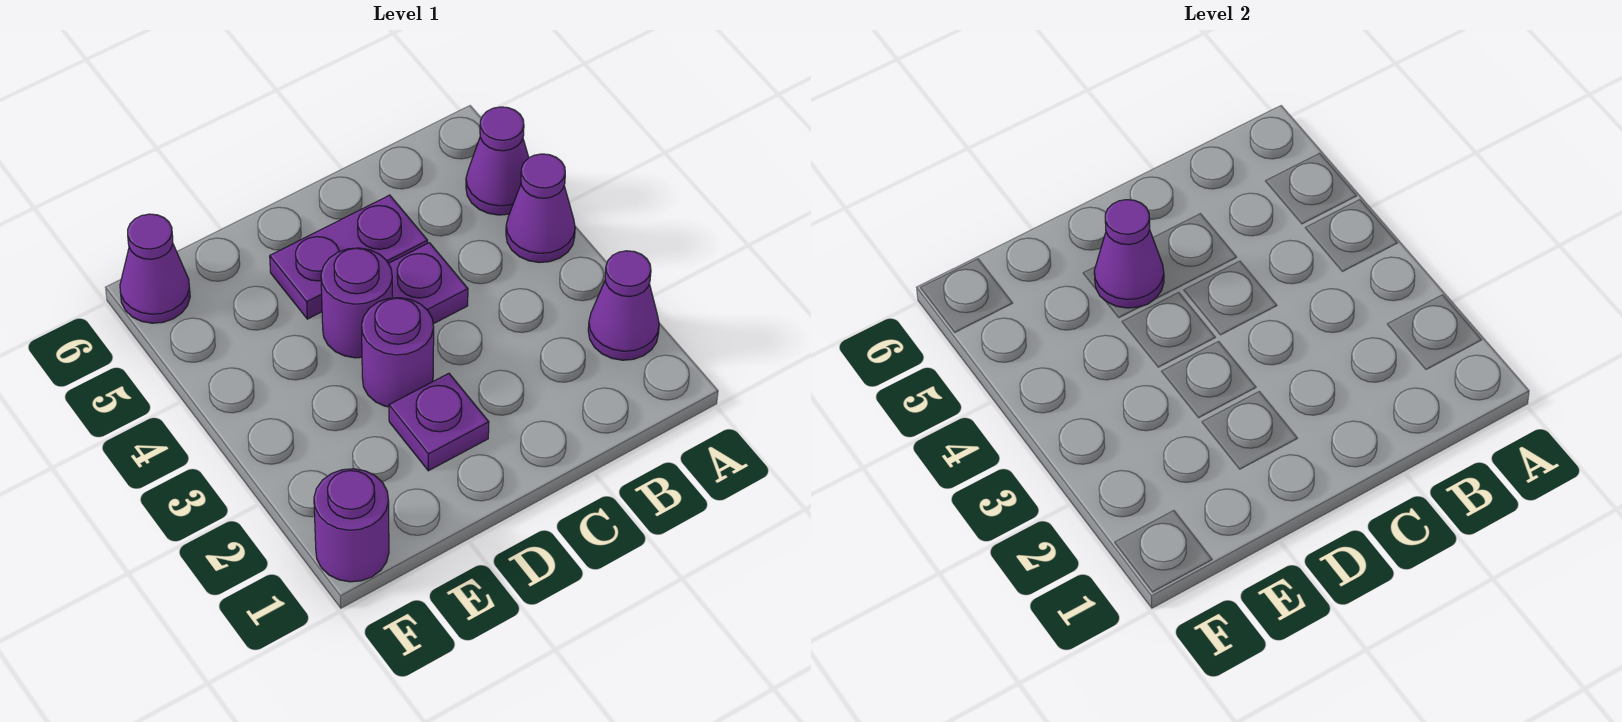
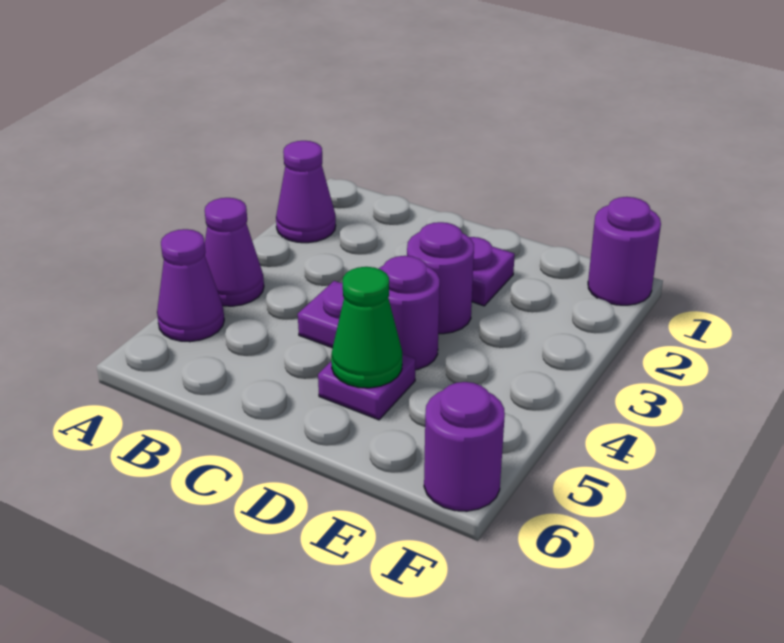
purple 1x2 plate [270,195,428,319] -> purple 1x1 plate [318,354,415,420]
purple 1x1 cone [1094,200,1164,308] -> green 1x1 cone [331,267,402,388]
purple 1x1 cone [120,214,190,323] -> purple 1x1 round brick [424,382,505,511]

